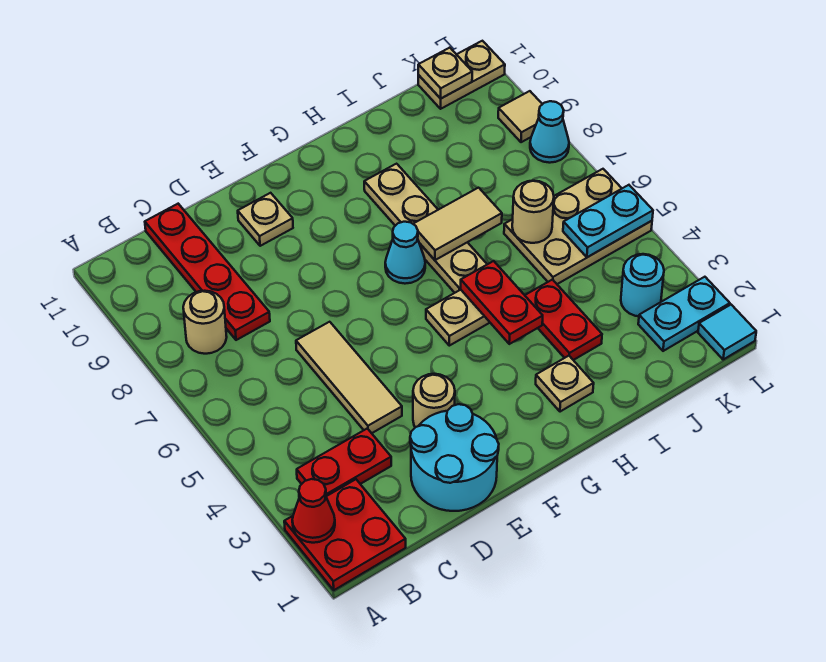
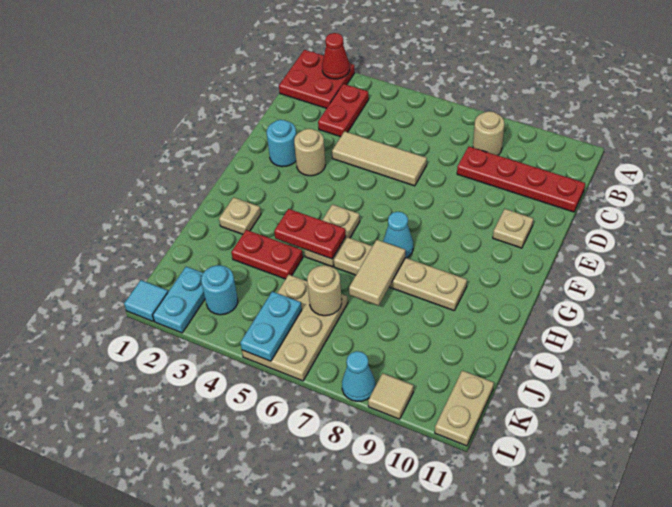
cyan 2x2 round brick [410,404,499,511] -> cyan 1x1 round brick [267,120,296,167]
tan 1x1 plate [418,48,472,99] -> none

